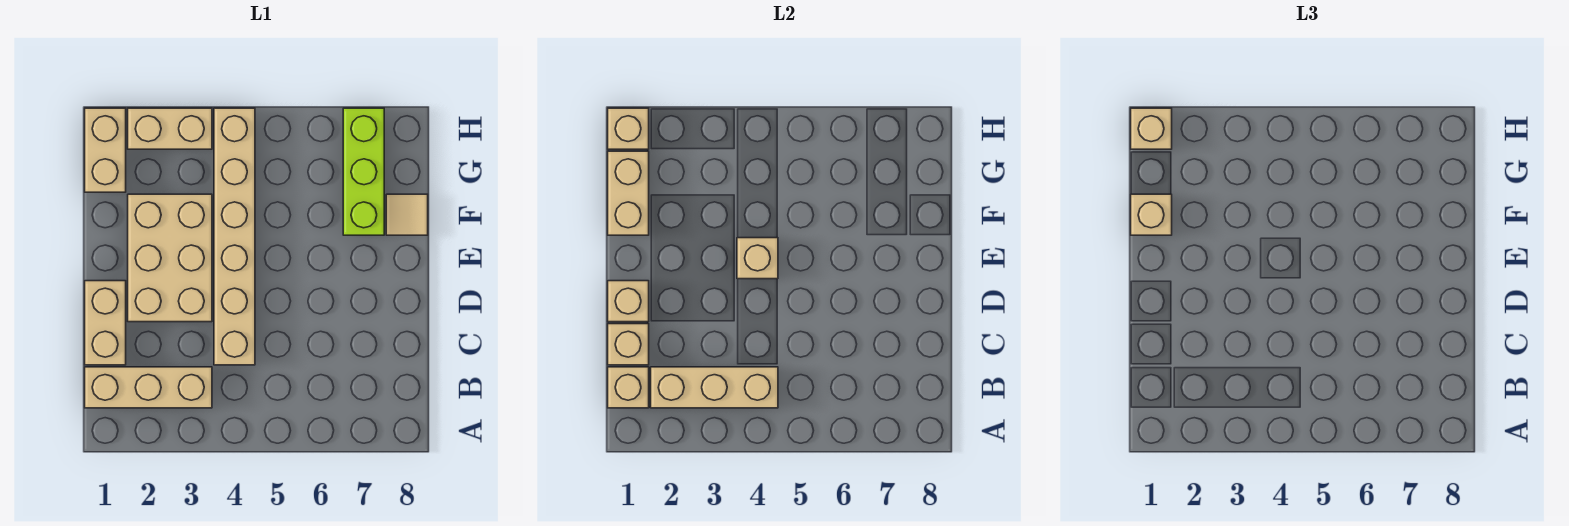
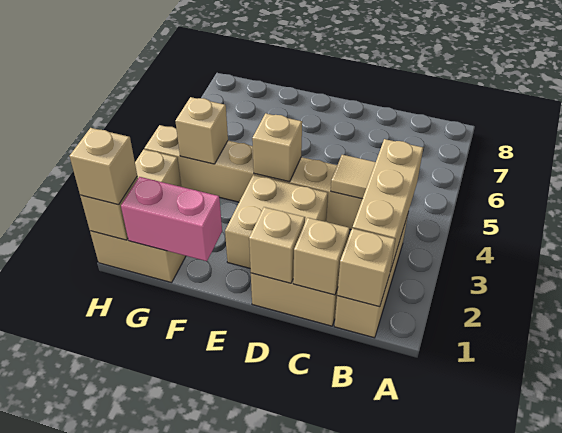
tan 2x3 brick [128,194,212,322] -> tan 2x2 brick [225,175,328,268]
tan 1x2 brick [608,151,649,235] -> pink 1x2 brick [121,177,222,261]
tan 1x1 brick [1131,194,1172,235] -> tan 1x1 brick moved to [175,97,228,164]
lime 1x3 brick [343,108,384,235] -> none
tan 1x1 tile [386,194,428,235] -> tan 1x1 tile moved to [331,155,376,199]

